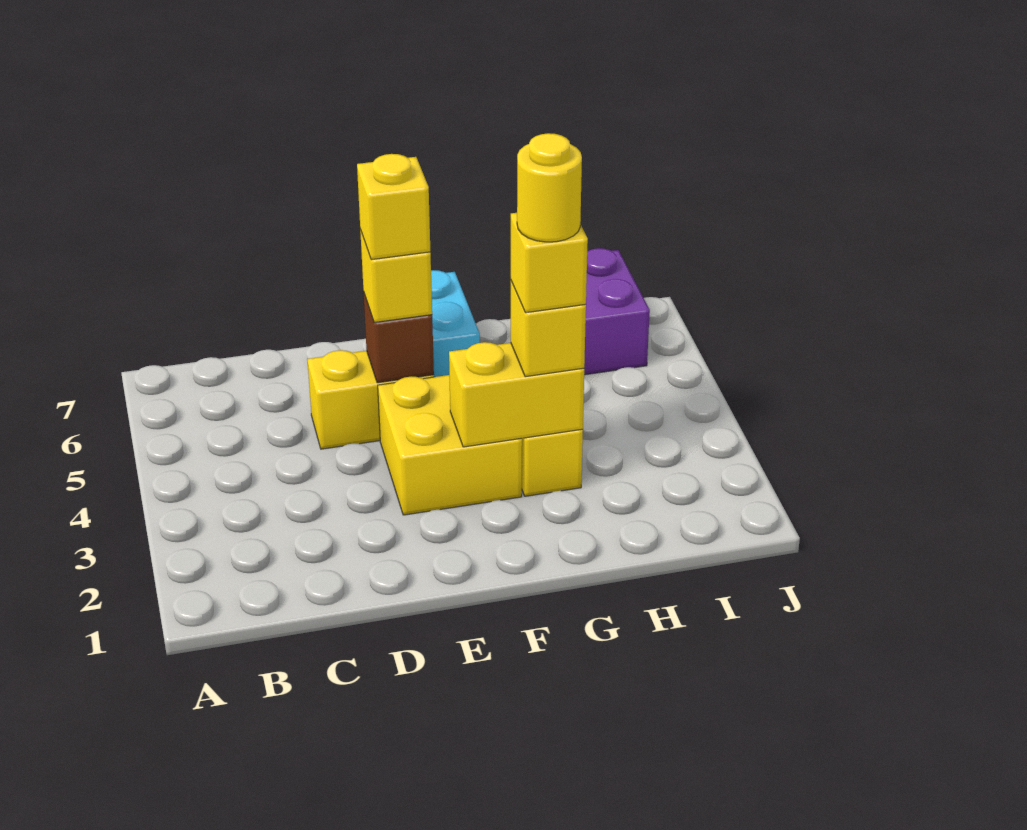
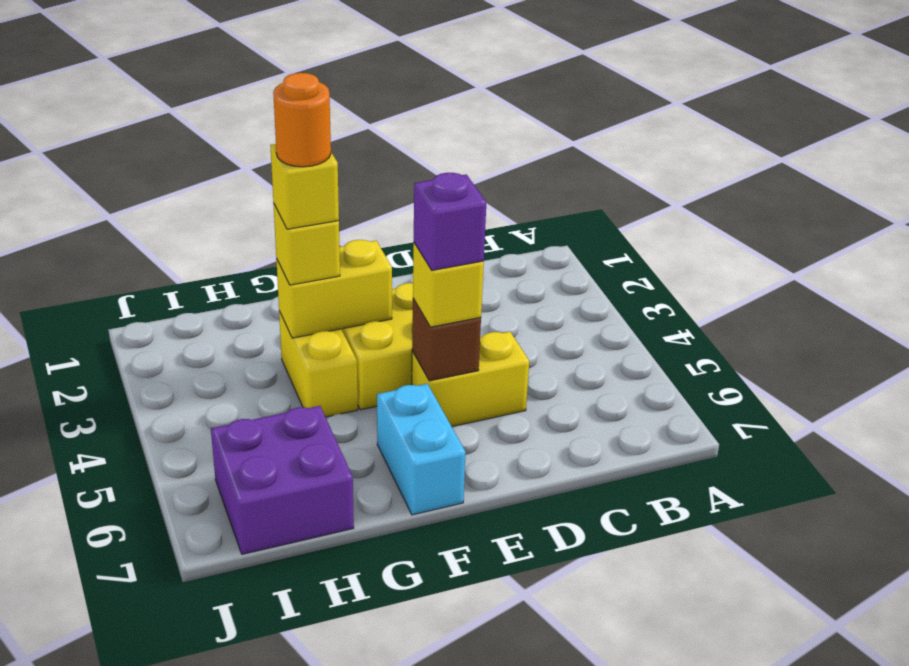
yellow 1x1 brick [357,154,430,260] -> purple 1x1 brick [414,173,486,270]
yellow 1x1 round brick [517,133,582,242] -> orange 1x1 round brick [273,73,331,167]

